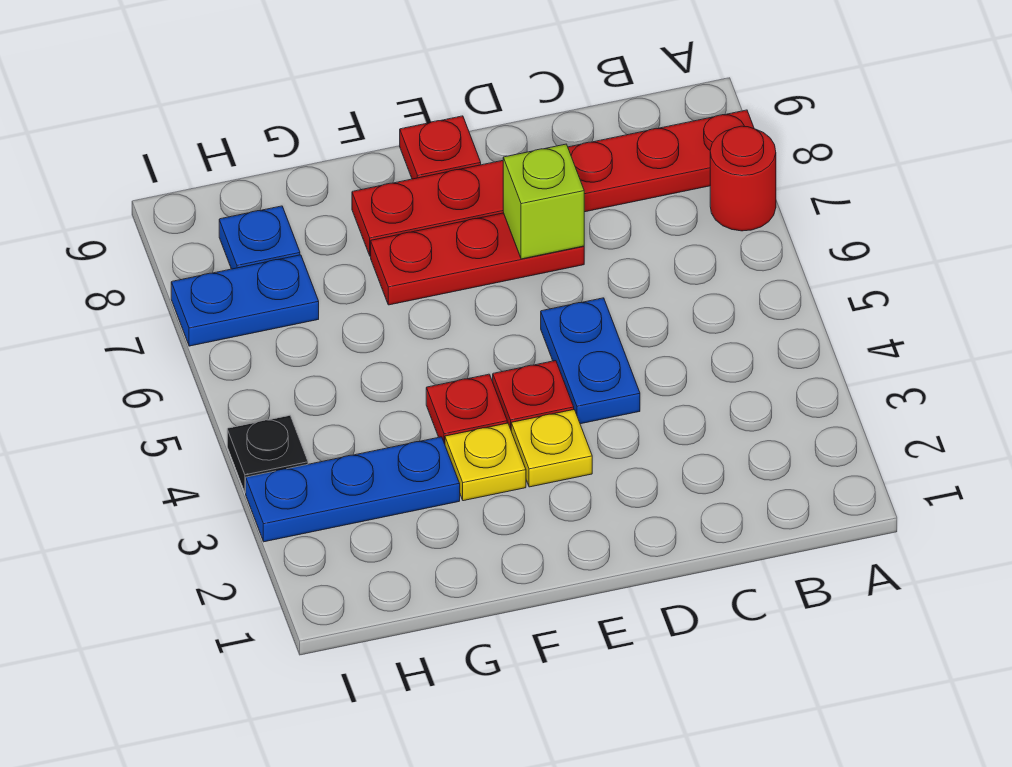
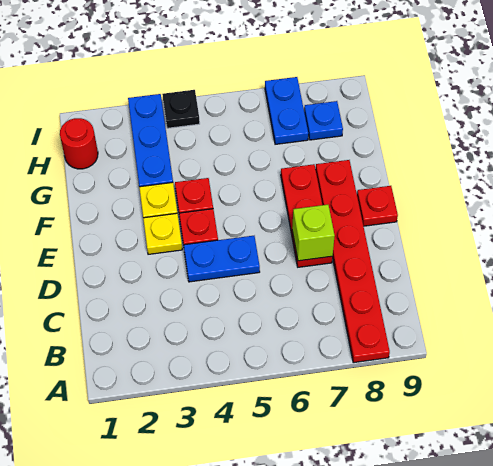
red 1x1 round brick [710,126,776,231] -> red 1x1 round brick moved to [60,118,98,169]

